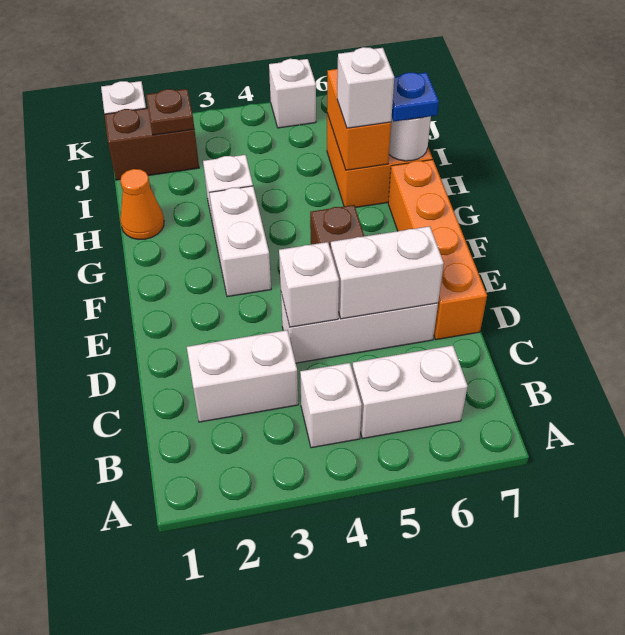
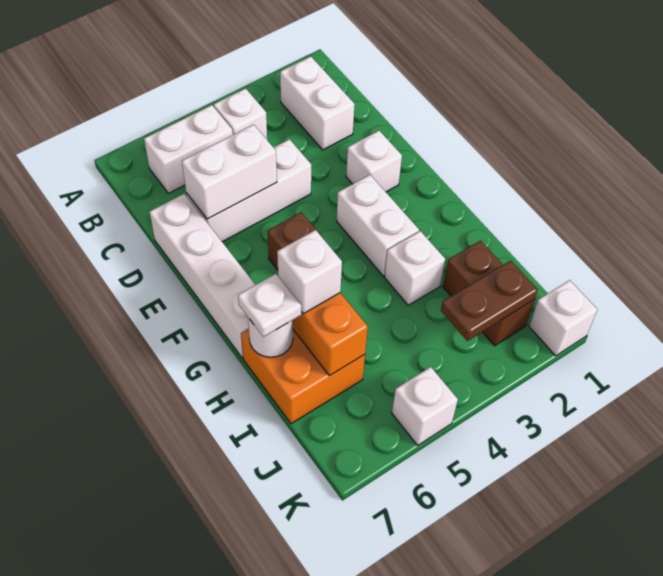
white 1x2 brick [187,330,298,422] -> white 1x2 brick turned to [280,56,355,150]
white 1x1 brick [279,242,339,327] -> white 1x1 brick moved to [346,131,402,192]
orange 1x4 brick [388,160,487,340] -> white 1x4 brick [150,194,255,358]
orange 1x1 cone [120,169,164,240] -> none
blue 1x1 plate [392,72,439,122] -> white 1x1 plate [238,274,301,337]
brown 1x2 brick [104,108,199,180] -> brown 1x2 brick turned to [443,241,535,346]
brown 1x1 plate [146,89,194,135] -> brown 1x2 plate [441,261,538,341]

